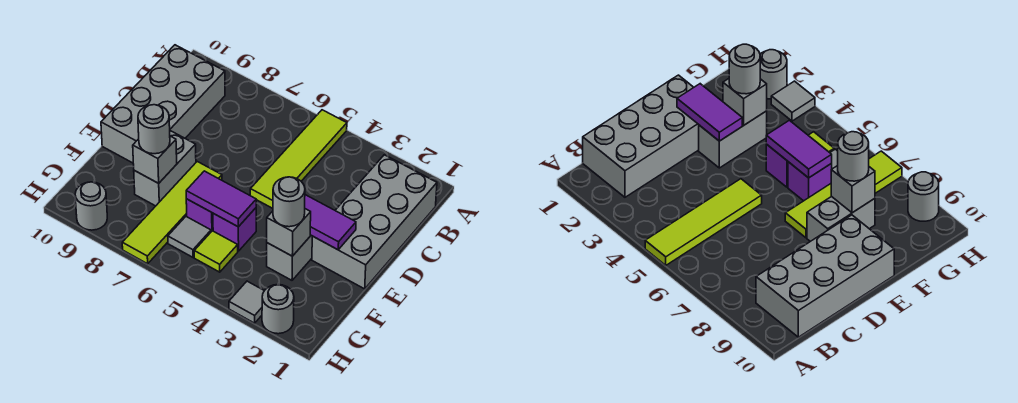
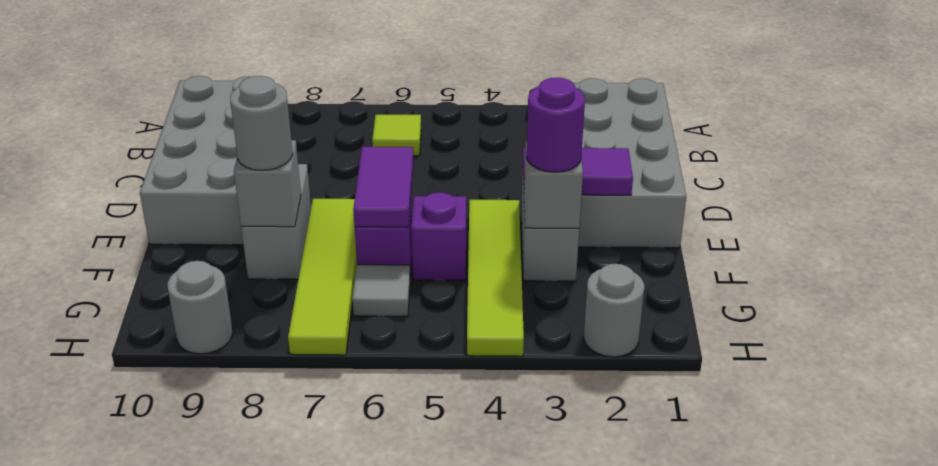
lime 1x4 tile [250,110,347,208] -> lime 1x4 tile moved to [467,200,524,356]
grey 1x1 round brick [273,177,305,227] -> purple 1x1 round brick [526,78,585,172]
purple 1x2 tile [186,171,256,227] -> purple 1x2 tile turned to [353,147,414,227]
lime 1x1 tile [194,231,238,272] -> lime 1x1 tile moved to [372,115,421,156]
grey 1x1 tile [229,281,264,323] -> none

